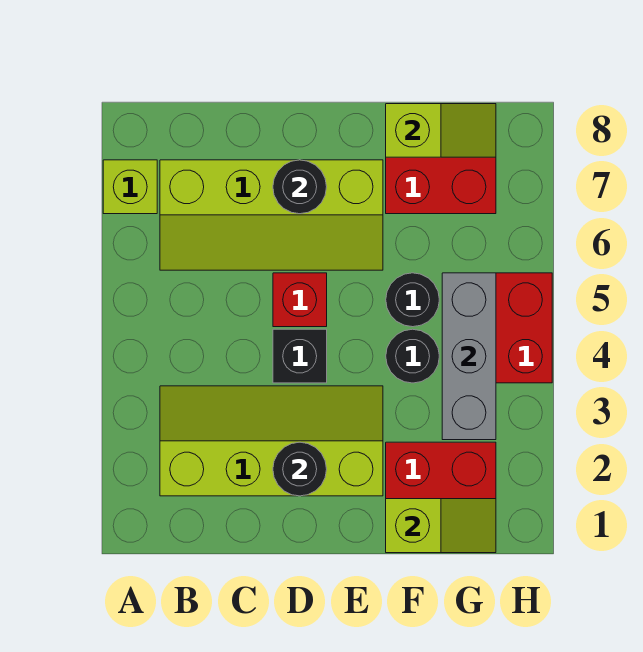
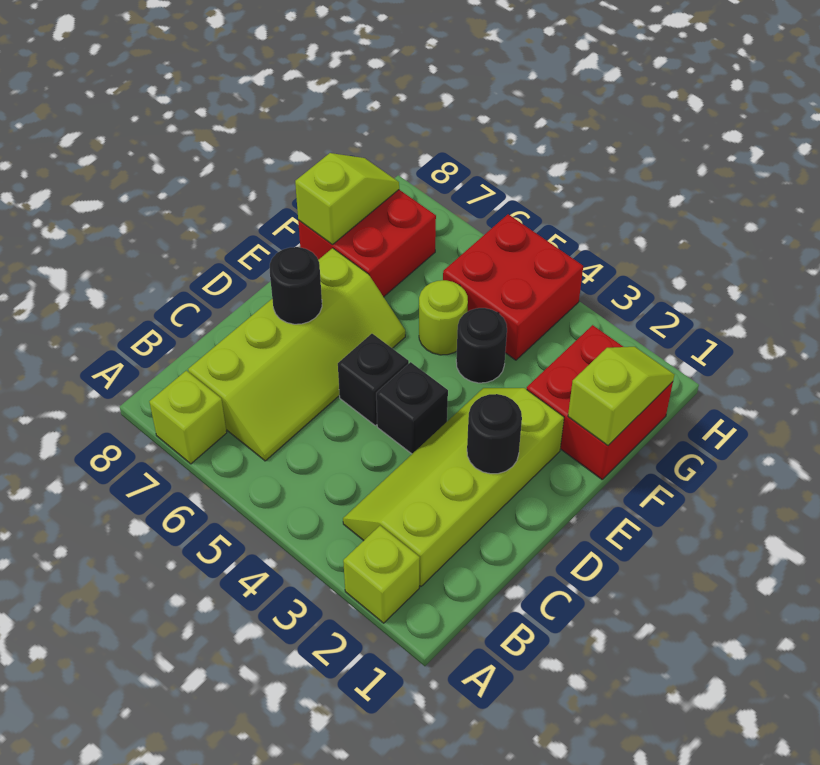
none -> lime 1x1 brick [343,526,420,623]
red 1x1 brick [273,273,327,327] -> black 1x1 brick [338,334,409,425]
black 1x1 round brick [386,273,439,327] -> lime 1x1 round brick [419,280,468,355]
grey 1x3 brick [442,273,496,440] -> none

